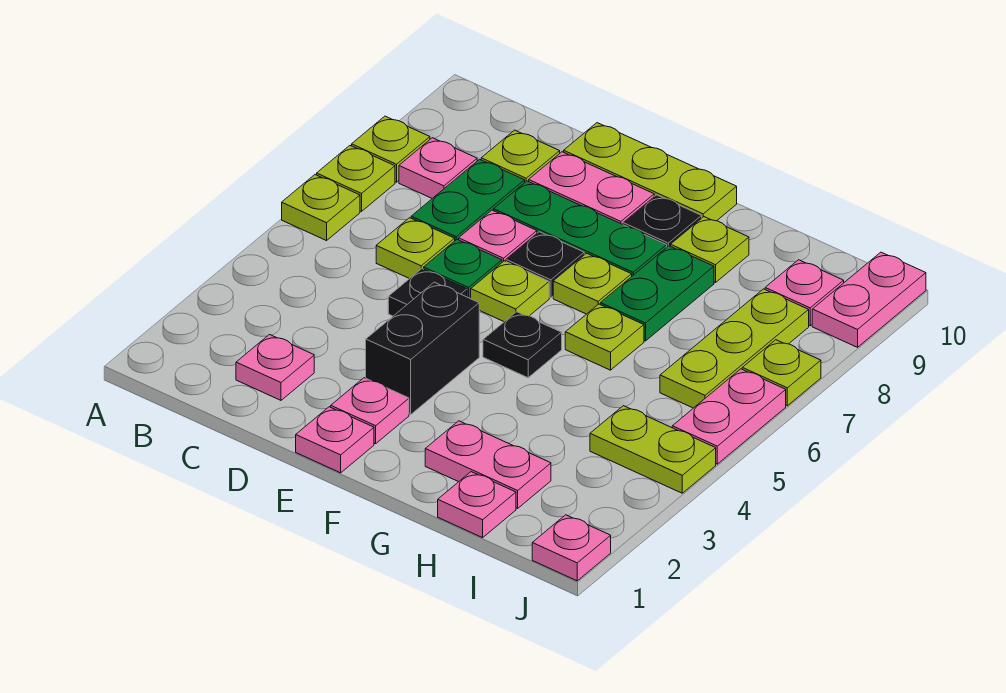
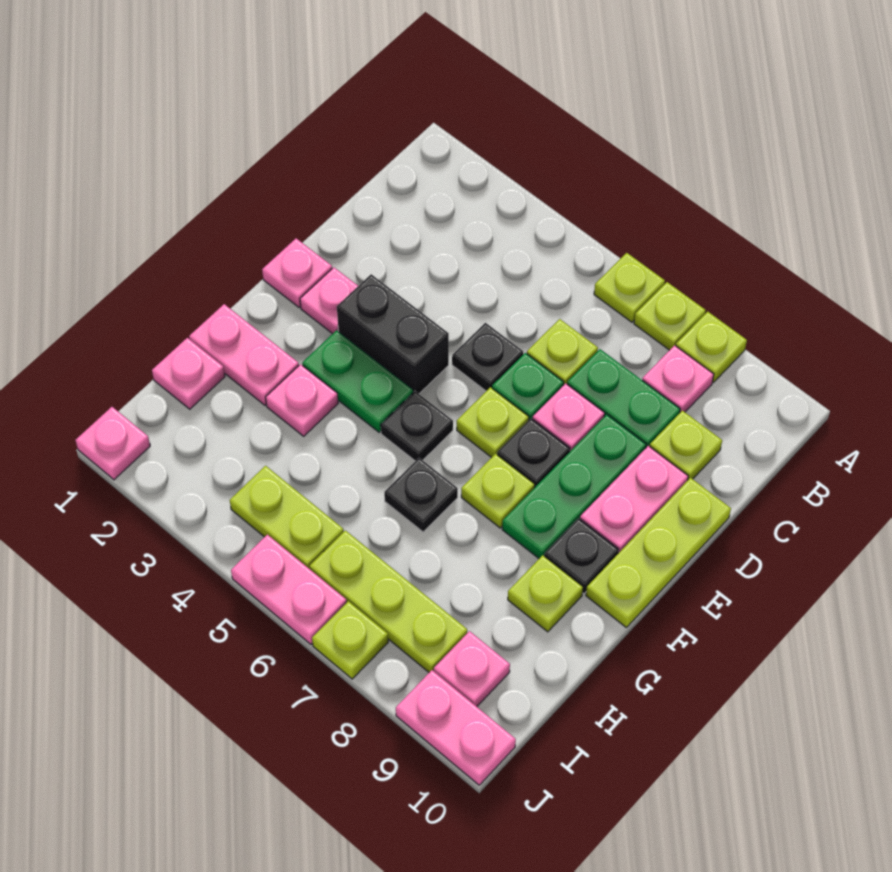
pink 1x1 plate [236,335,314,400] -> pink 1x1 plate moved to [266,364,338,436]
pink 1x2 plate [425,421,551,508] -> pink 1x2 plate turned to [189,304,299,405]
lime 1x1 plate [565,304,644,370] -> black 1x1 plate [384,458,458,532]
green 1x2 plate [600,246,714,341] -> green 1x2 plate moved to [302,330,413,432]
lime 1x2 plate [590,406,716,493] -> lime 1x2 plate turned to [230,466,344,569]

